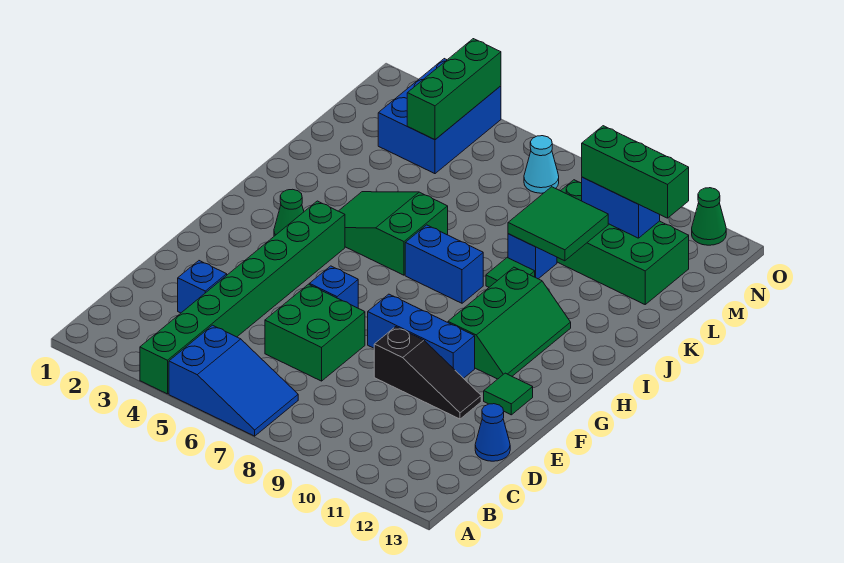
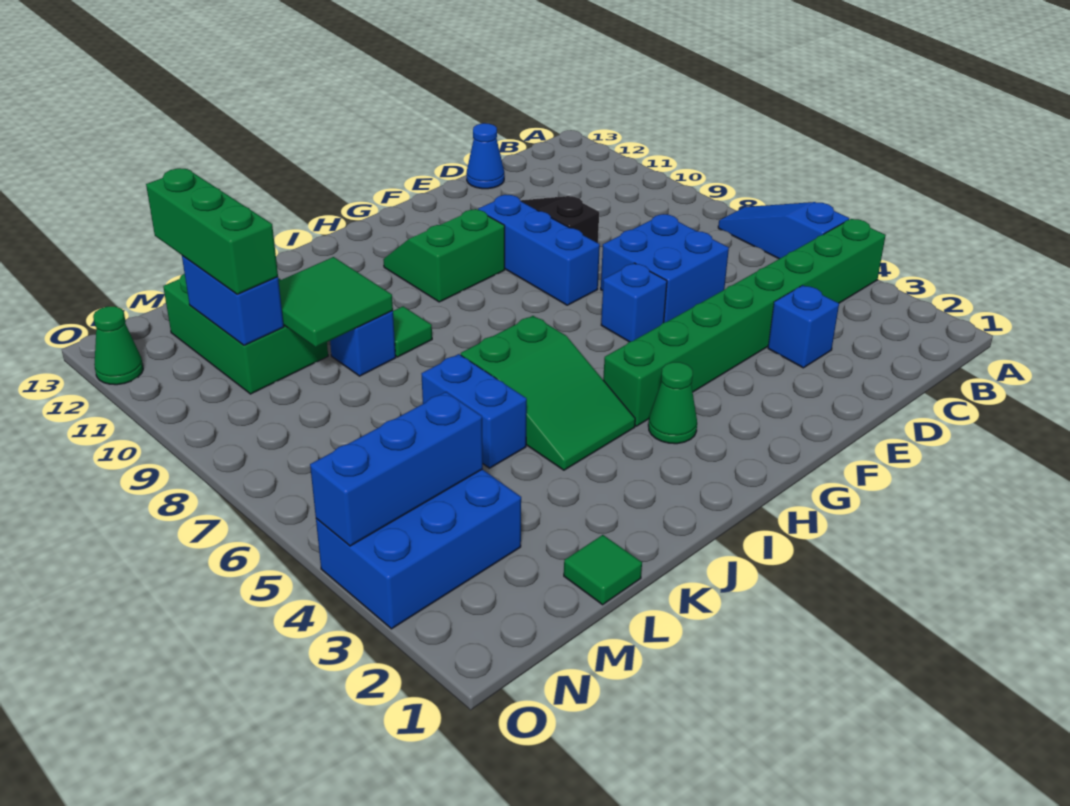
blue 2x3 slope [169,325,298,436] -> blue 1x3 slope [718,202,849,259]
green 2x2 brick [265,284,365,381] -> blue 2x2 brick [601,214,729,323]
green 1x1 tile [484,373,533,415] -> green 1x1 tile moved to [564,535,642,605]
green 2x3 slope [448,267,571,379] -> green 2x2 slope [383,209,505,302]
blue 1x2 brick [405,225,483,303] -> blue 1x2 brick moved to [421,354,527,468]
green 2x4 brick [557,180,689,304] -> green 2x3 brick [163,273,328,394]
green 1x3 brick [407,39,501,140] -> blue 1x3 brick [310,392,483,546]
cyan 1x1 cone [524,136,559,193] -> none

